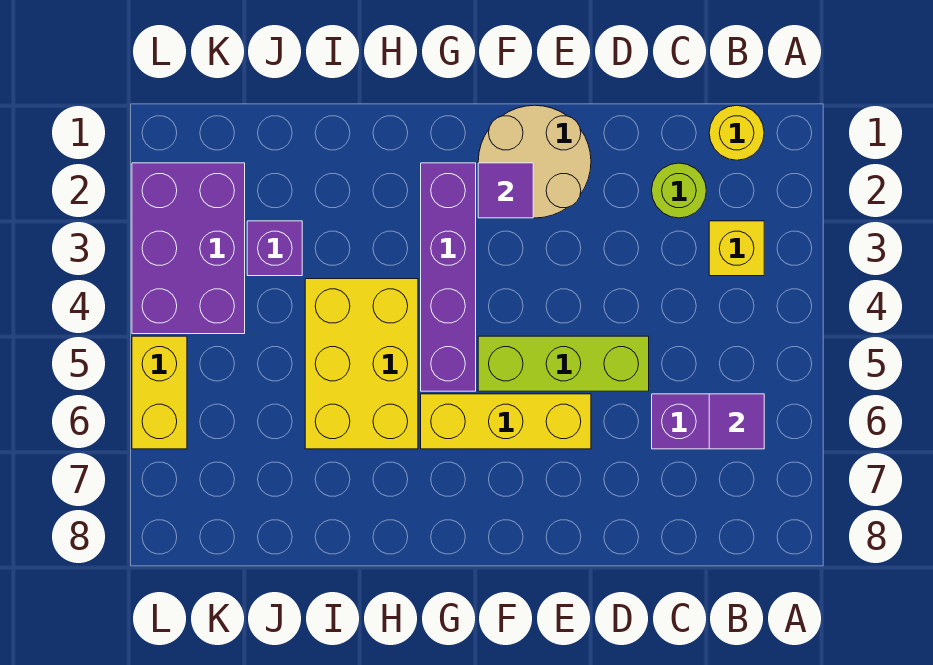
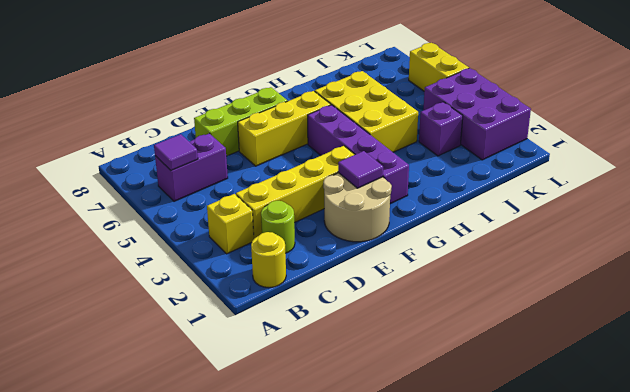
none -> yellow 1x4 brick [236,146,355,239]
lime 1x3 brick [478,336,649,391] -> lime 1x3 brick moved to [194,87,288,156]

